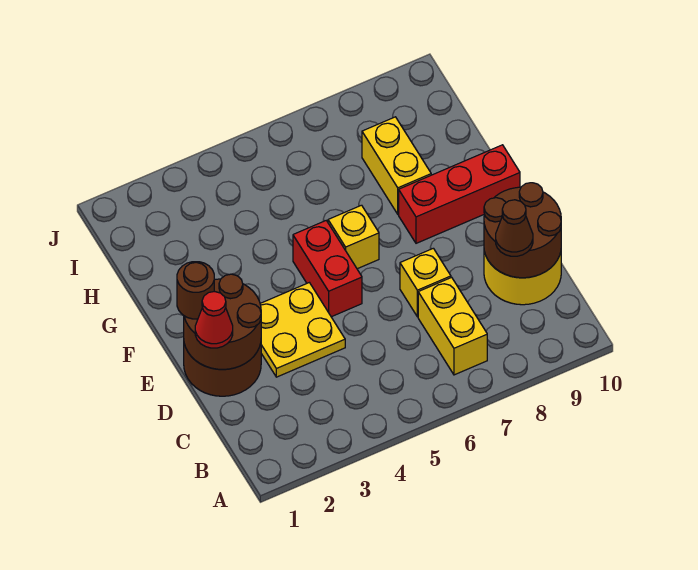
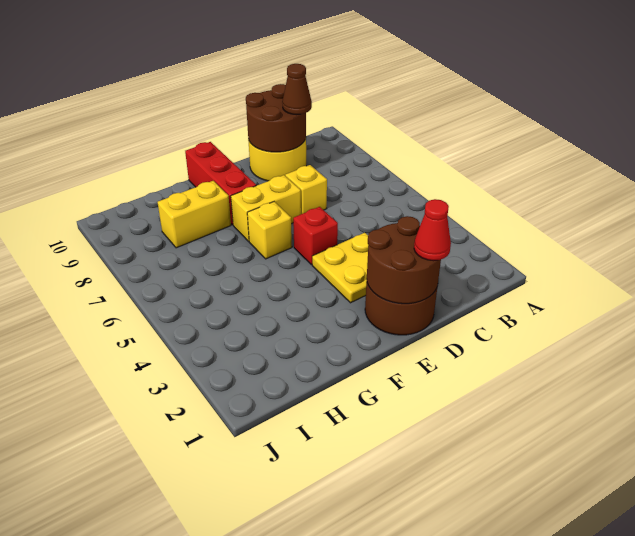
yellow 1x2 brick [418,277,487,375] -> yellow 1x2 brick moved to [231,175,301,241]
brown 1x1 round brick [177,262,214,319] -> none
red 1x2 brick [293,221,362,317] -> red 1x1 brick [293,207,338,265]

